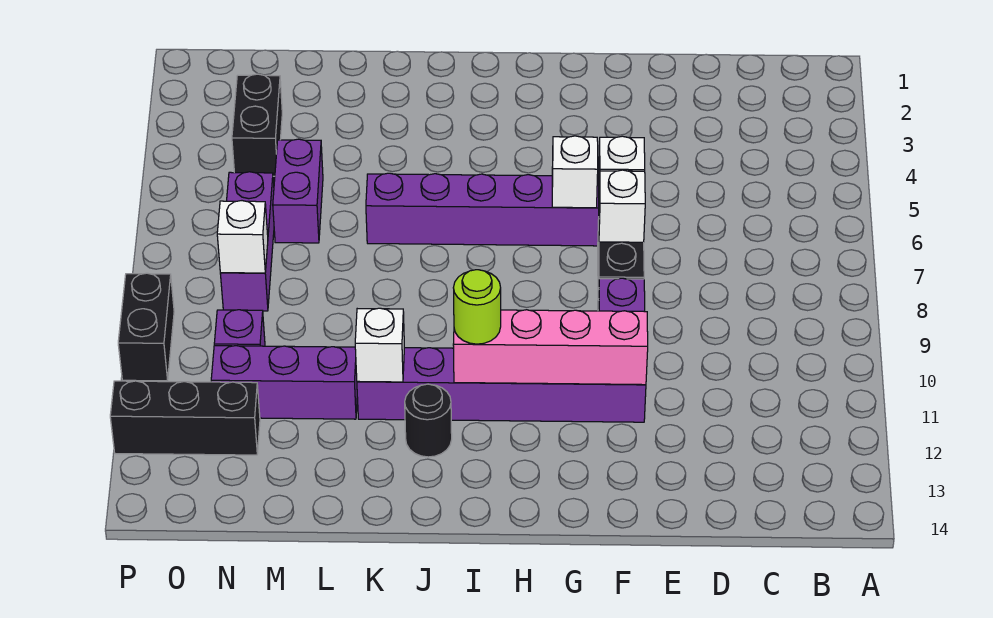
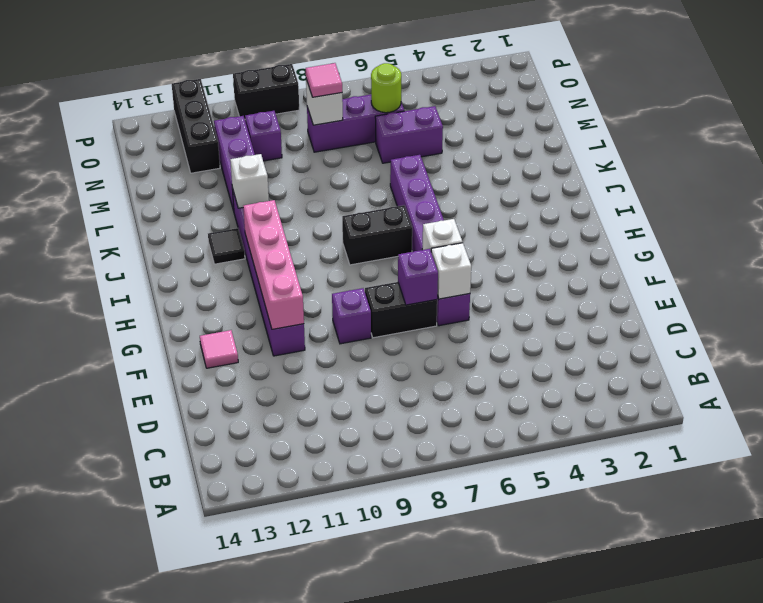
white 1x1 brick [599,170,645,242] -> purple 1x1 brick [398,249,438,305]
none -> pink 1x1 tile [200,330,238,368]
lime 1x1 round brick [454,270,501,344] -> lime 1x1 round brick moved to [371,63,401,113]
black 1x1 round brick [405,384,452,457] -> black 1x1 tile [208,228,245,264]
black 1x2 brick [232,74,282,176] -> black 1x2 brick moved to [342,205,412,265]
none -> pink 1x1 tile [306,63,342,97]

